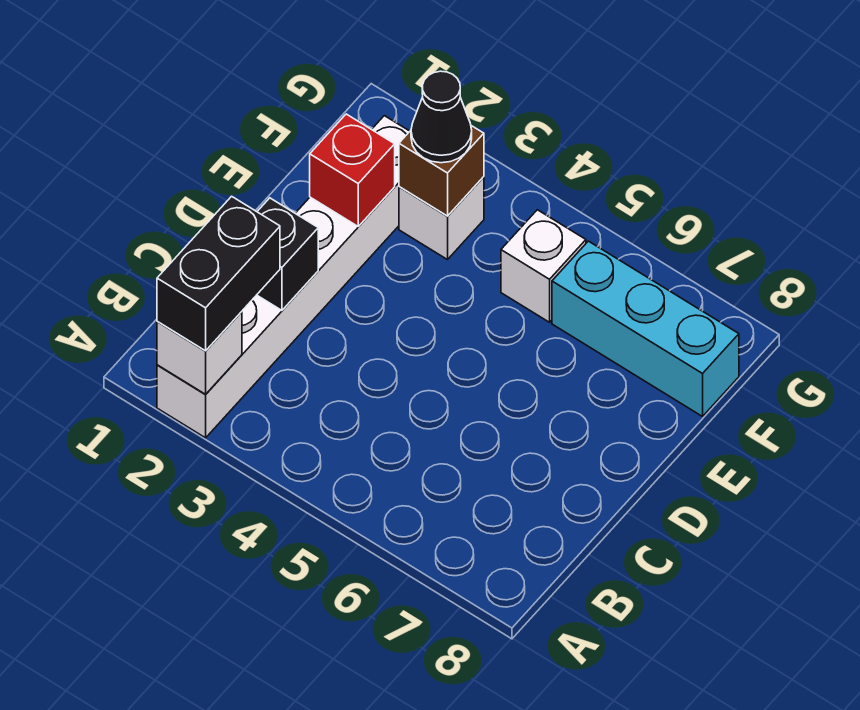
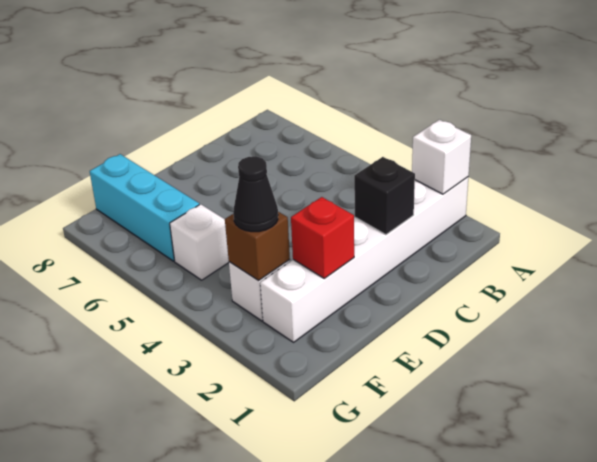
black 1x2 brick [157,196,280,351] -> none

